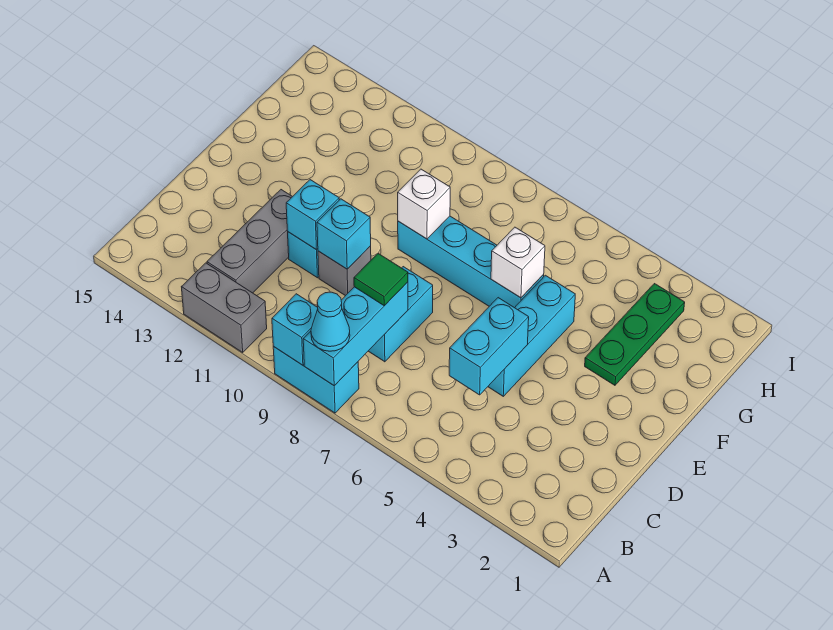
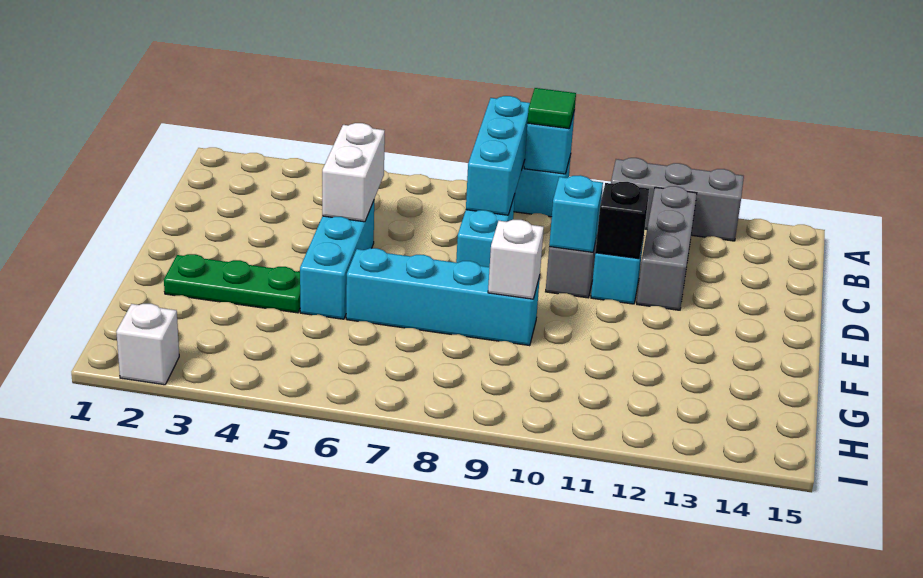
cyan 1x1 cone [311,292,350,351] -> none
grey 1x2 brick [182,263,267,352] -> grey 1x3 brick [611,158,744,241]
cyan 1x2 brick [449,298,529,395] -> white 1x2 brick [322,123,385,222]
green 1x1 tile [354,254,408,306] -> green 1x1 tile moved to [527,88,576,129]
cyan 1x1 brick [286,180,339,250] -> black 1x1 brick [595,182,649,259]
green 1x3 plate [585,284,685,385] -> green 1x3 plate turned to [164,254,300,313]
white 1x1 brick [491,227,545,298] -> white 1x1 brick moved to [116,304,179,385]

